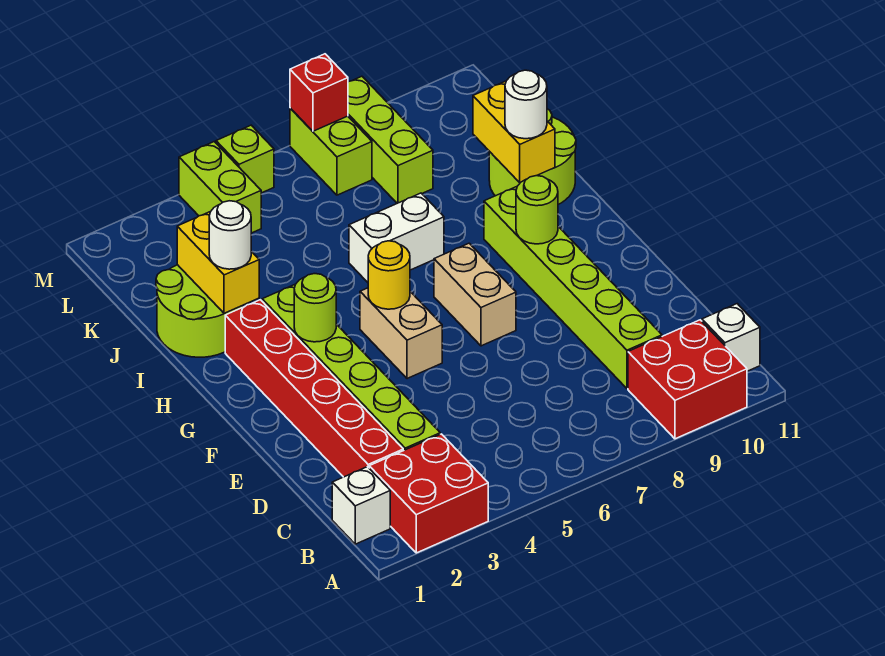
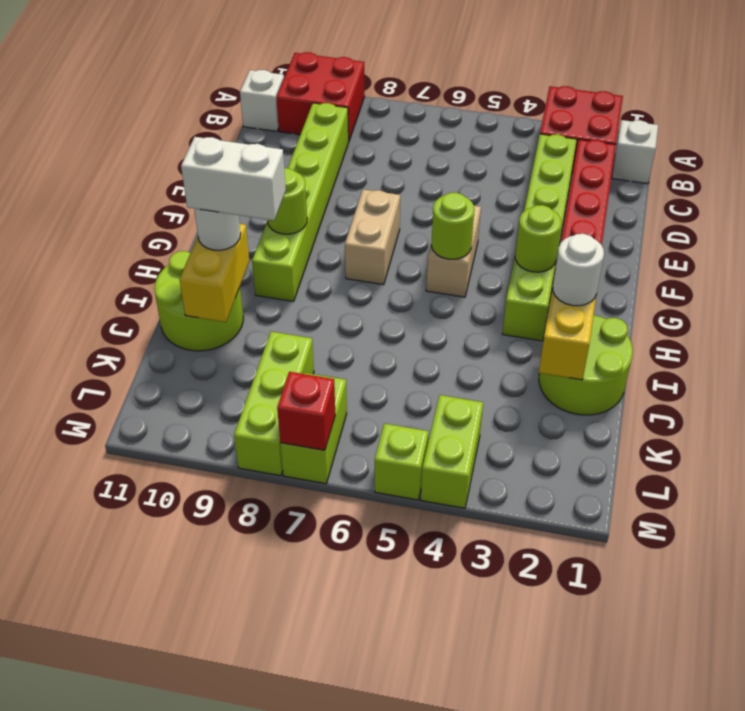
yellow 1x1 round brick [368,241,410,309] -> lime 1x1 round brick [431,193,474,259]
white 1x2 brick [349,193,444,282] -> white 1x2 brick moved to [181,137,286,220]

